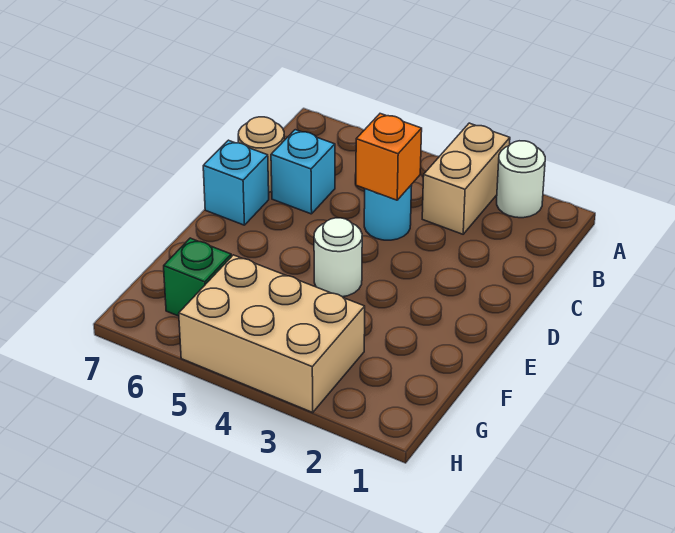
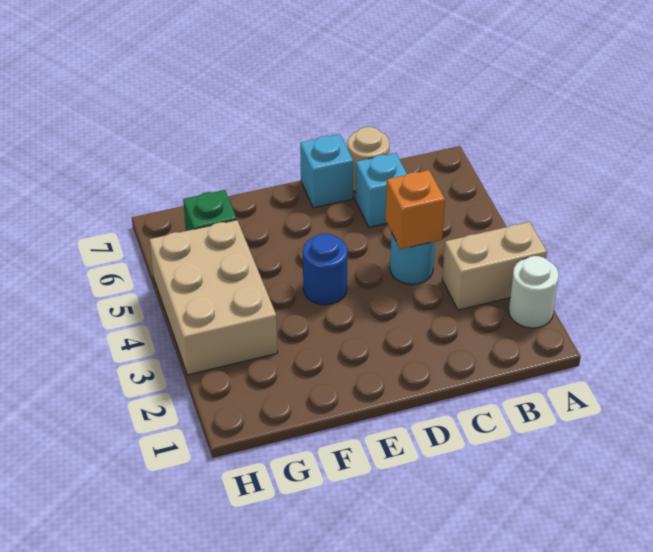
white 1x1 round brick [314,218,362,297] -> blue 1x1 round brick [303,233,348,305]

